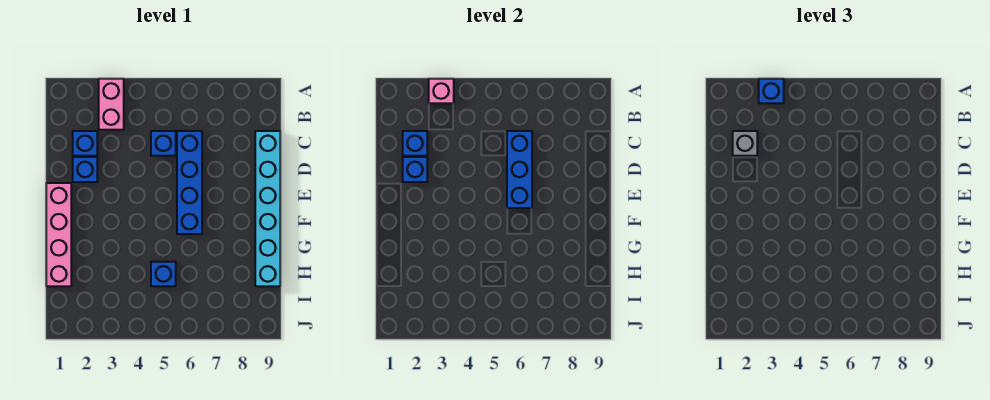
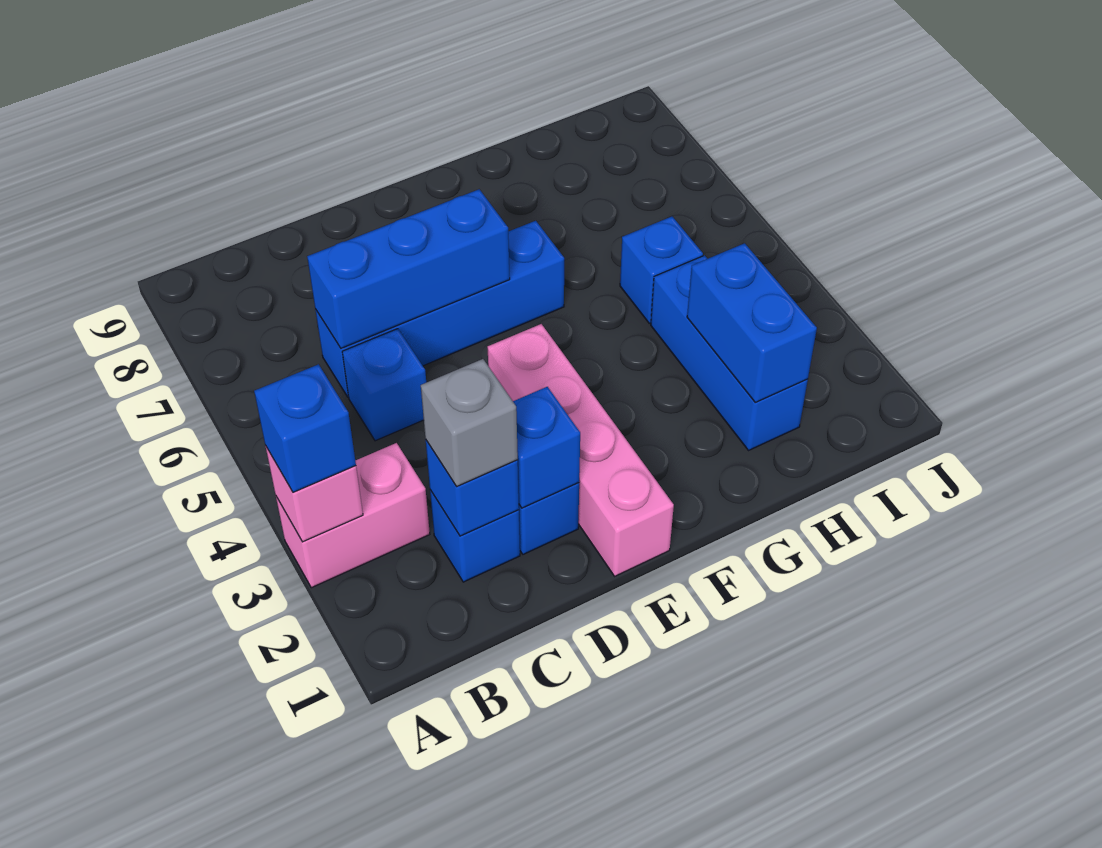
cyan 1x6 brick [255,131,280,286] -> none
pink 1x4 brick [46,183,71,286] -> pink 1x4 brick turned to [487,324,674,576]
none -> blue 1x3 brick [651,255,808,450]
none -> blue 1x2 brick [687,243,817,402]

